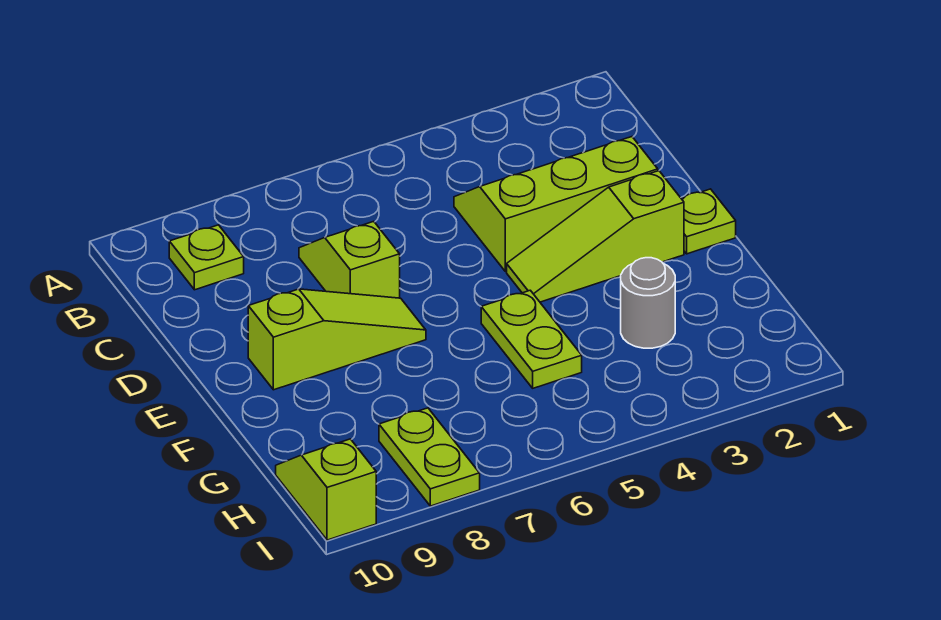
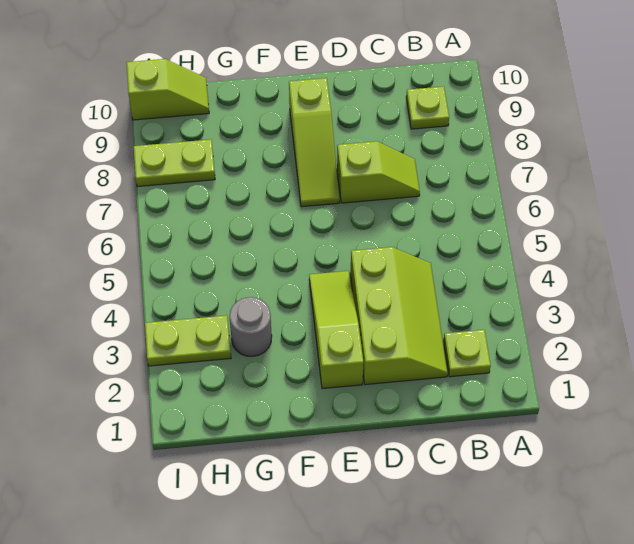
lime 1x1 plate [682,189,736,254] -> lime 1x1 plate moved to [444,330,491,377]
lime 1x2 plate [481,290,582,388] -> lime 1x2 plate moved to [145,315,231,366]

